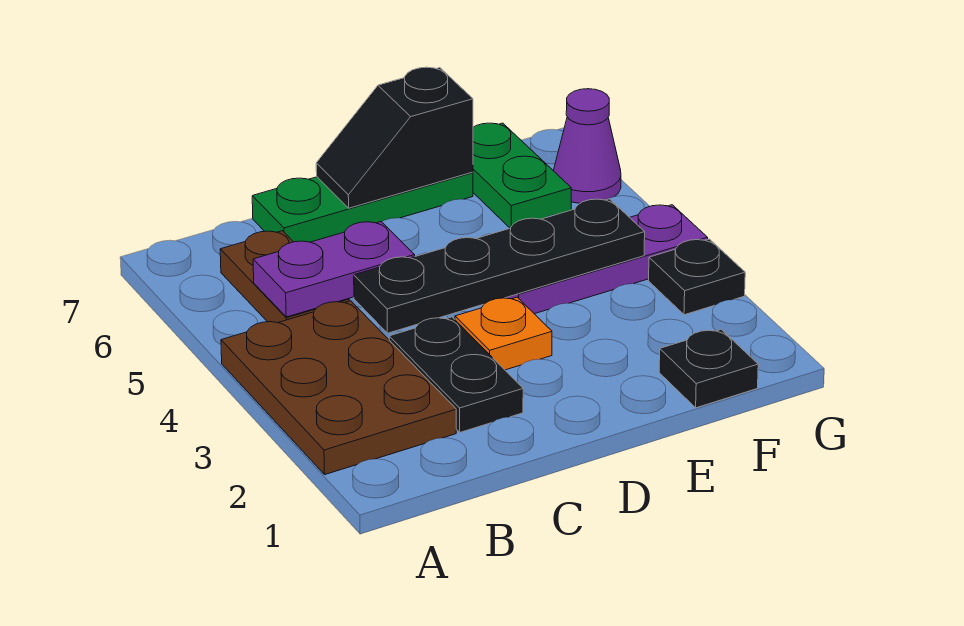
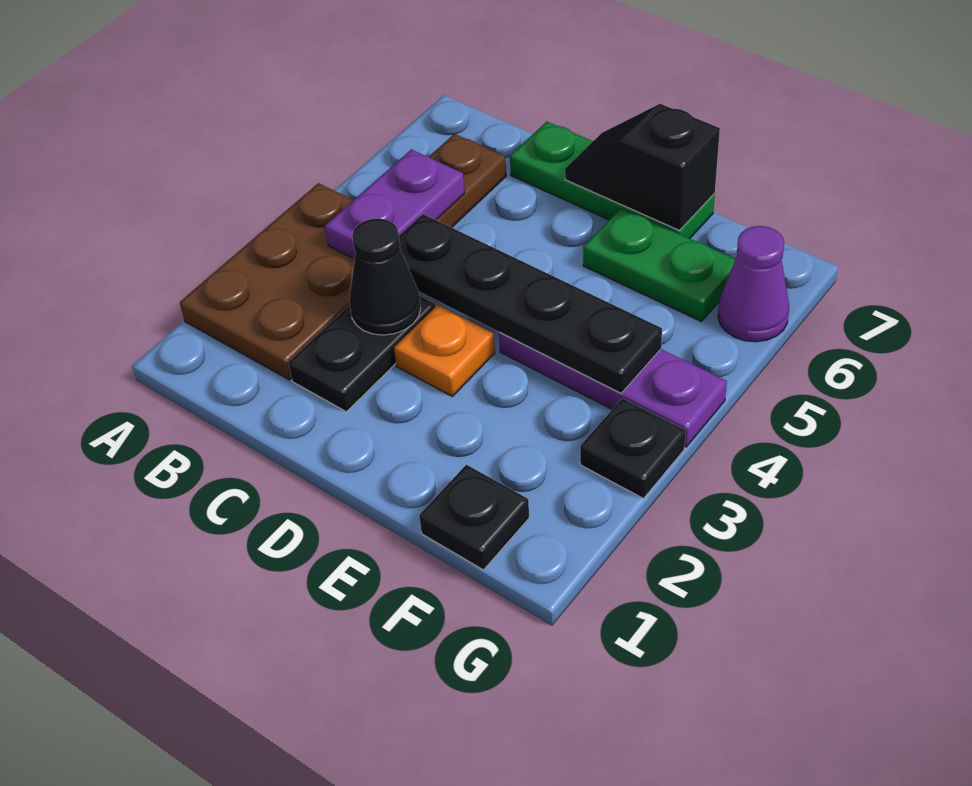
purple 1x2 plate [253,222,415,317] -> purple 1x2 plate turned to [325,149,465,259]
none -> black 1x1 cone [349,218,421,335]
green 1x2 plate [473,123,571,228] -> green 1x2 plate turned to [583,208,735,322]

